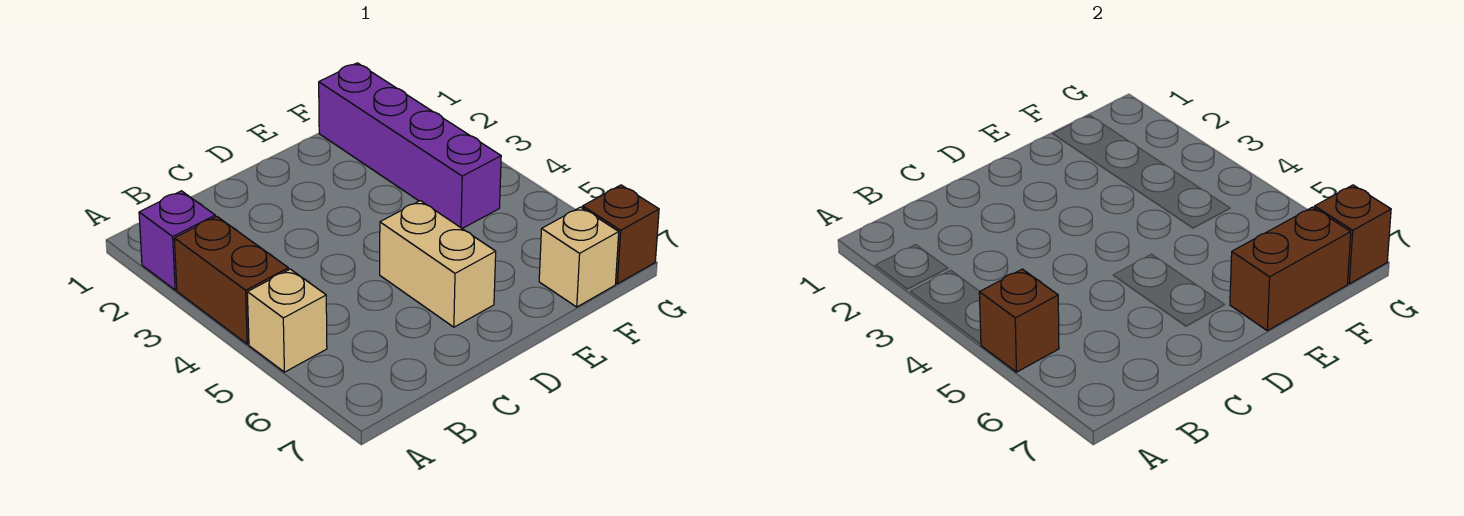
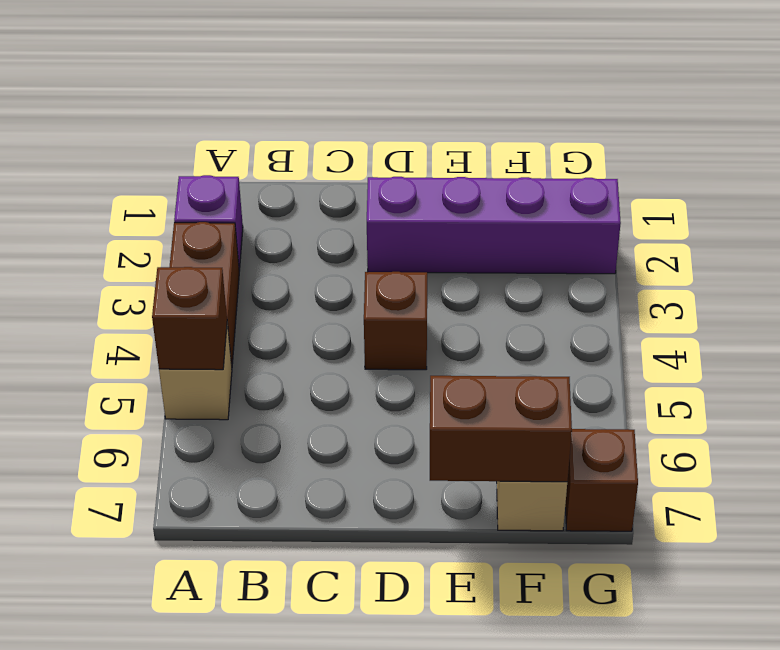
tan 1x2 brick [380,201,496,327] -> none
purple 1x4 brick [319,63,501,228] -> purple 1x4 brick turned to [367,177,621,274]
brown 1x1 brick [1315,185,1391,284] -> brown 1x1 brick moved to [364,272,427,370]

